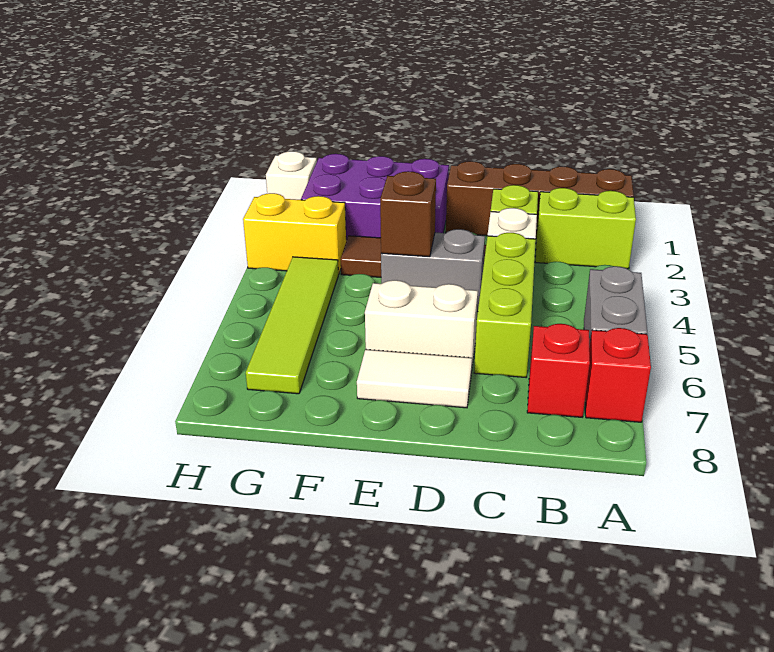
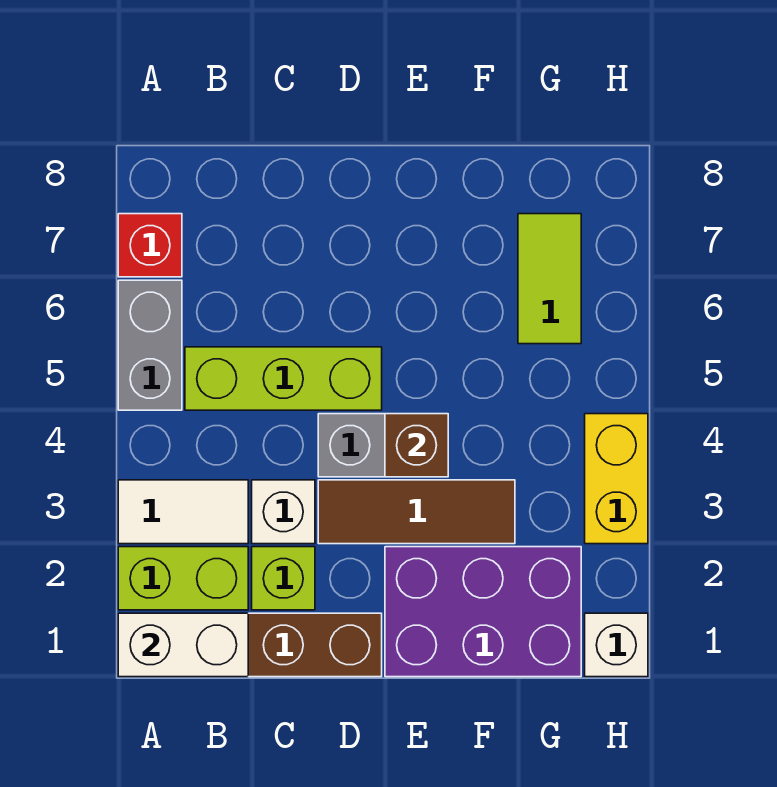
red 1x1 brick [527,324,590,417] -> none
lime 1x3 brick [474,233,536,377] -> lime 1x3 brick turned to [185,347,382,410]
white 1x2 brick [365,280,478,373] -> white 1x2 brick moved to [118,613,248,677]
white 1x2 tile [357,349,472,408] -> white 1x2 tile moved to [118,480,248,544]
yellow 1x2 brick [243,193,346,275] -> yellow 1x2 brick turned to [585,414,648,544]
lime 1x4 tile [246,257,338,394] -> lime 1x2 tile [518,214,581,344]

